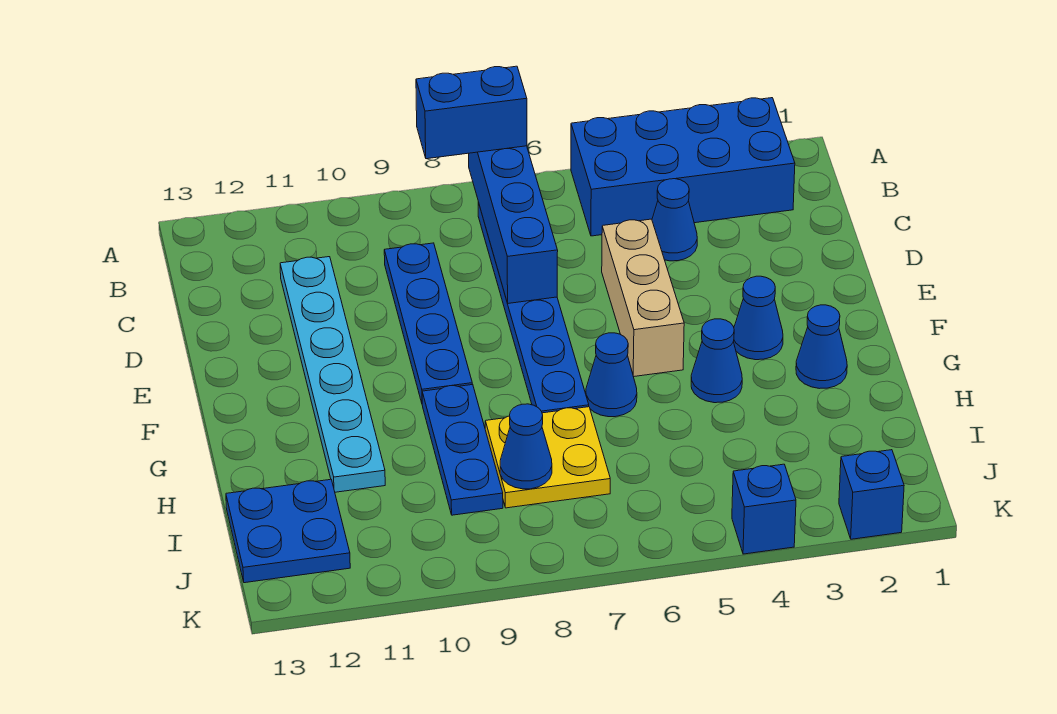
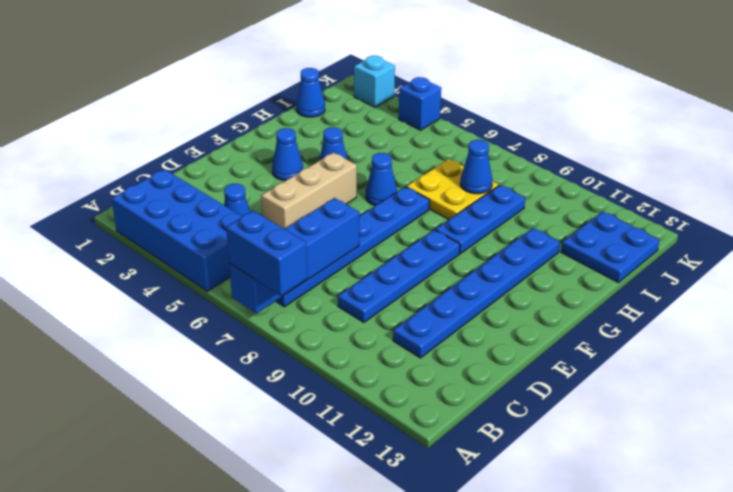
cyan 1x6 plate [280,257,385,492] -> blue 1x6 plate [393,228,560,358]
blue 1x1 cone [796,305,847,389] -> blue 1x1 cone moved to [296,68,325,117]
blue 1x1 brick [839,450,904,539] -> cyan 1x1 brick [354,56,395,107]

